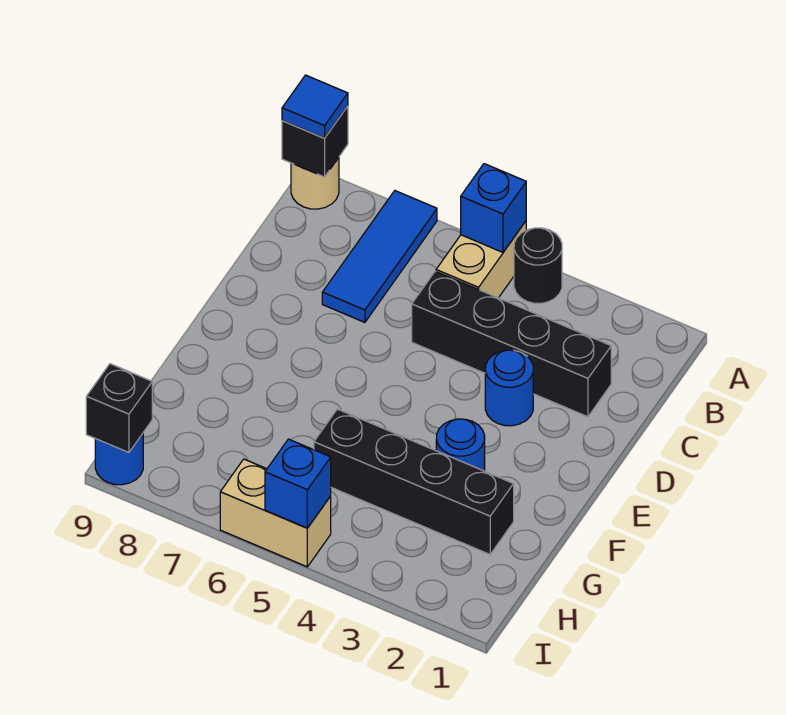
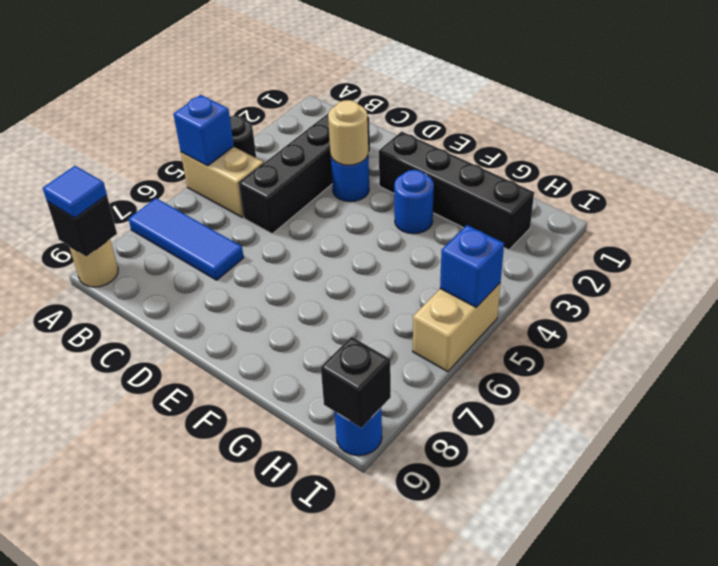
none -> tan 1x1 round brick [328,100,368,165]
black 1x4 brick [314,409,514,554] -> black 1x4 brick turned to [379,132,534,250]

